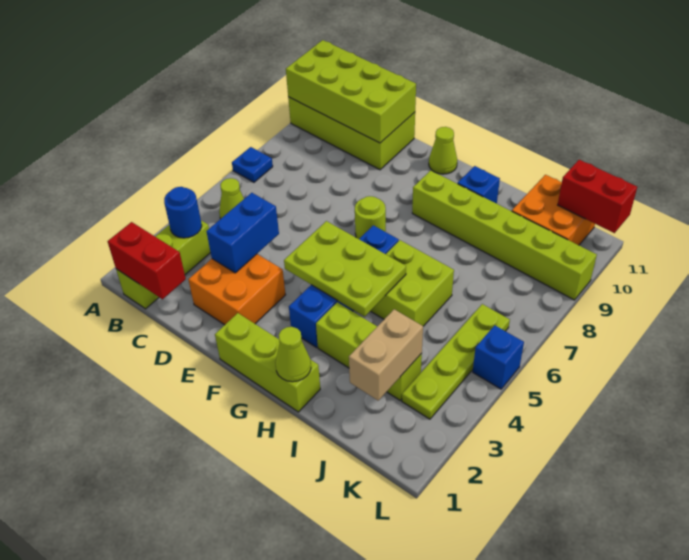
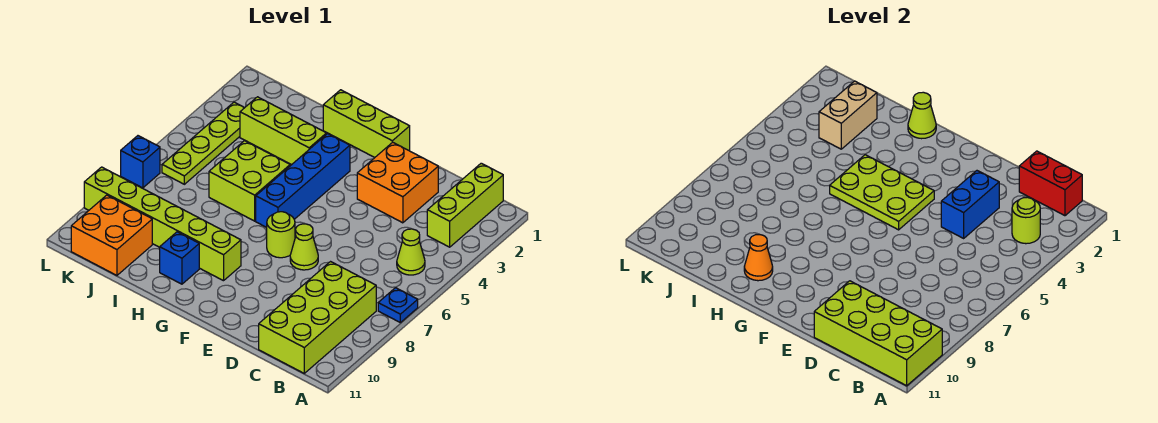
lime 2x4 brick [288,97,415,170] -> lime 2x4 brick turned to [259,262,376,373]
blue 1x1 round brick [164,187,202,238] -> lime 1x1 round brick [1012,197,1040,244]
lime 1x1 cone [429,127,457,174] -> lime 1x1 cone moved to [290,224,318,270]
none -> orange 1x1 cone [744,234,773,281]
red 1x2 brick [558,160,637,233] -> none
blue 1x1 brick [473,325,524,389] -> blue 1x1 brick moved to [121,136,160,188]

